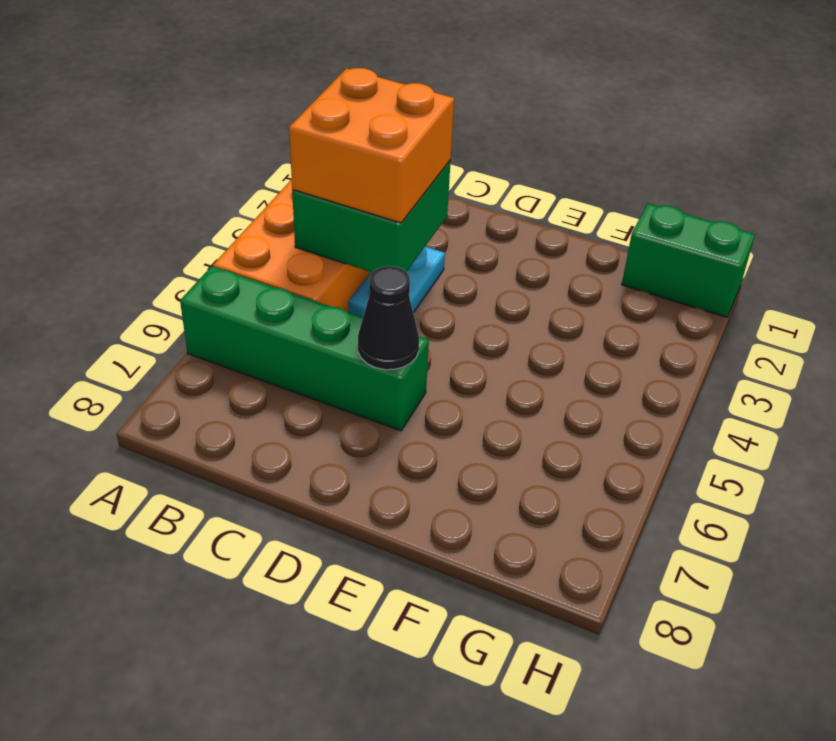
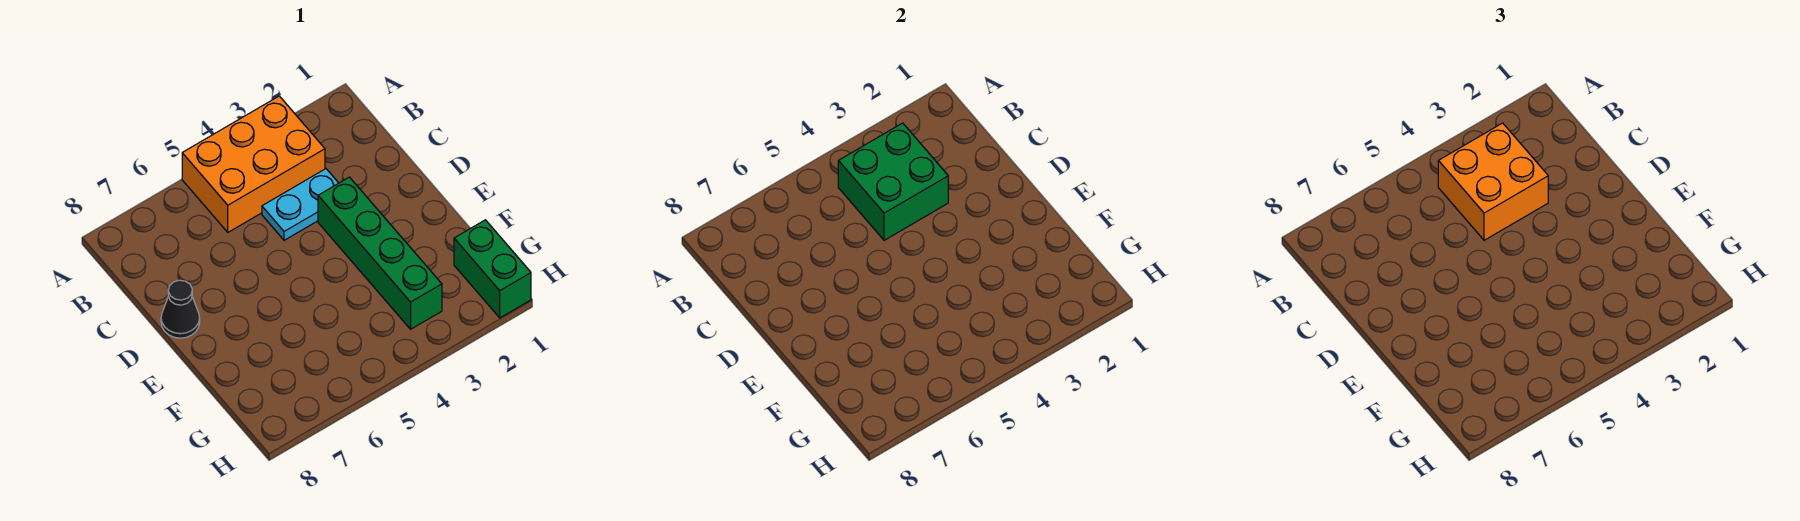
green 1x4 brick [180,266,429,431] -> green 1x4 brick moved to [318,177,442,329]
black 1x1 cone [358,266,419,370] -> black 1x1 cone moved to [161,280,200,338]

